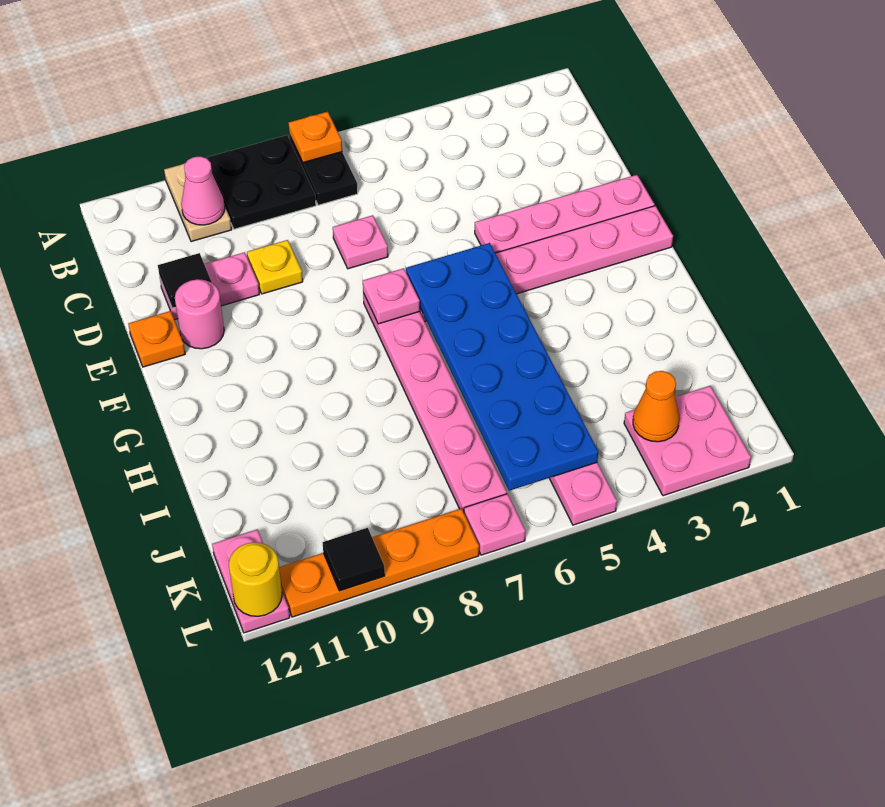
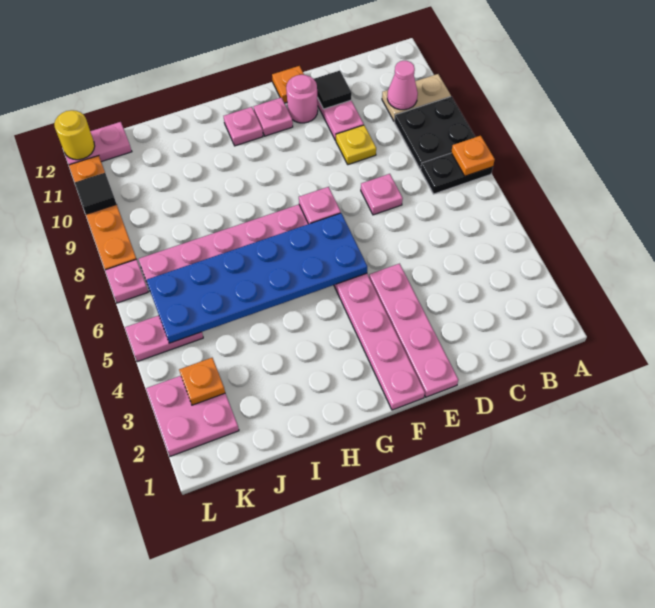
none -> pink 1x1 plate [254,98,293,136]
none -> pink 1x1 plate [224,107,263,146]
orange 1x1 cone [633,371,679,442] -> orange 1x1 plate [179,358,225,405]

